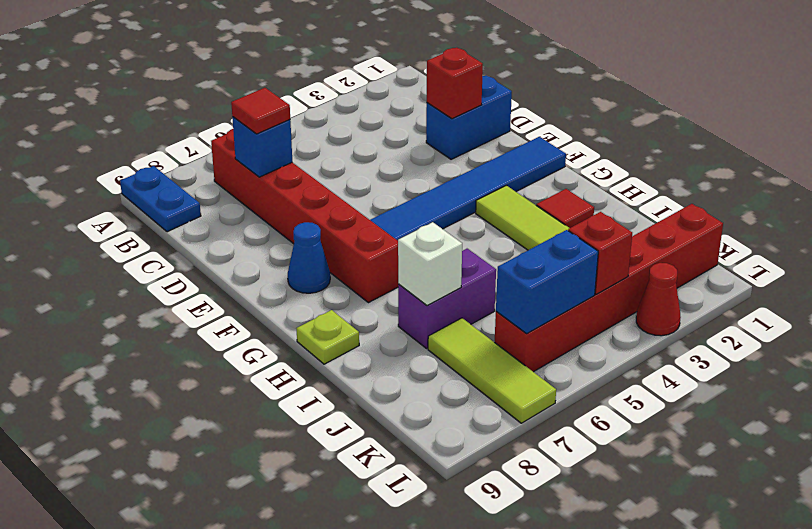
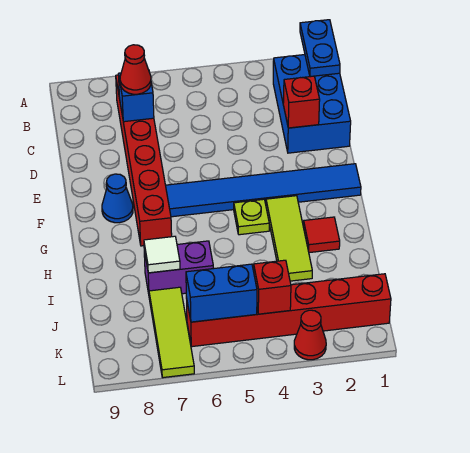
blue 1x2 plate [120,166,201,232] -> blue 1x2 plate moved to [300,20,340,77]
red 1x1 tile [231,88,290,134] -> red 1x1 cone [120,45,151,94]
blue 1x2 brick [426,75,512,159] -> blue 2x3 brick [273,55,351,153]
lime 1x1 plate [296,310,359,364] -> lime 1x1 plate moved to [234,199,269,235]
white 1x1 brick [398,222,462,306] -> white 1x1 tile [144,236,180,273]

